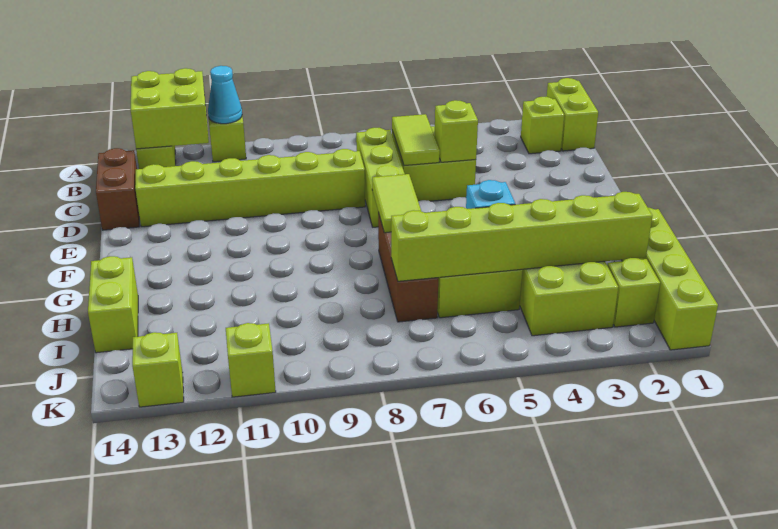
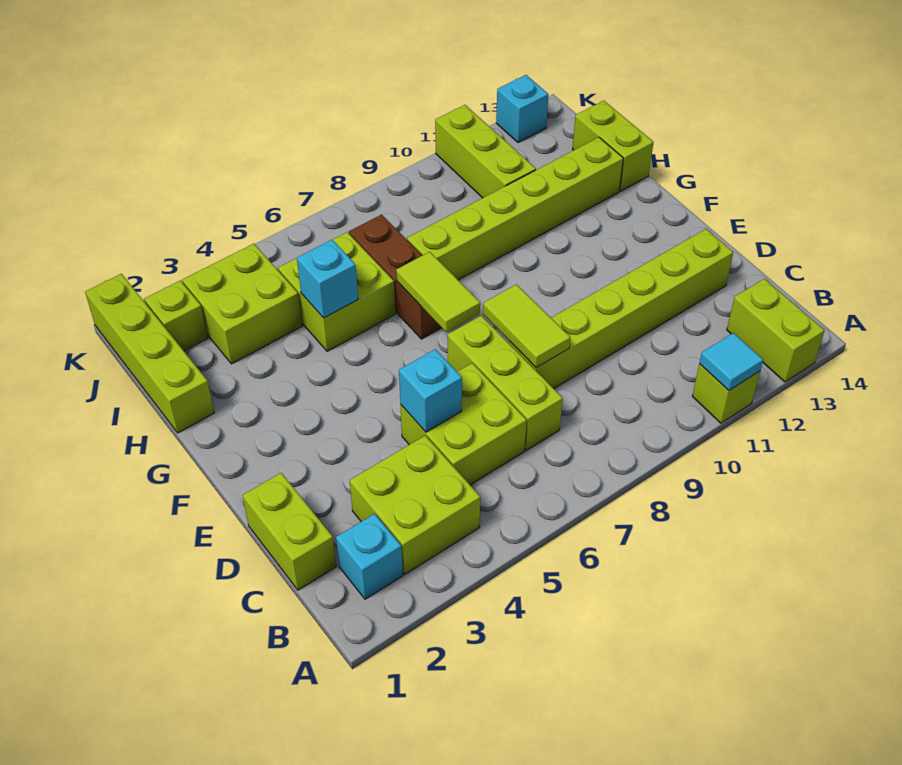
lime 1x2 brick [547,78,598,151] -> lime 1x2 brick moved to [243,473,336,590]
cyan 1x1 cone [208,66,242,124] -> cyan 1x1 tile [699,333,763,390]
lime 2x2 brick [130,68,209,149] -> lime 2x2 brick moved to [350,435,480,574]
lime 1x1 brick [521,97,564,154] -> cyan 1x1 brick [336,514,403,599]
lime 1x2 tile [392,114,440,166] -> lime 1x2 tile moved to [483,284,570,368]
brown 1x2 brick [96,148,139,230] -> none
lime 1x1 brick [434,100,478,162] -> cyan 1x1 brick [399,349,462,432]
lime 1x6 brick [391,192,652,281] -> lime 1x6 brick moved to [407,137,623,280]
lime 1x1 brick [226,323,276,397] -> lime 1x3 brick [435,105,536,198]
lime 1x1 brick [132,332,184,407] -> cyan 1x1 brick [496,75,548,143]

